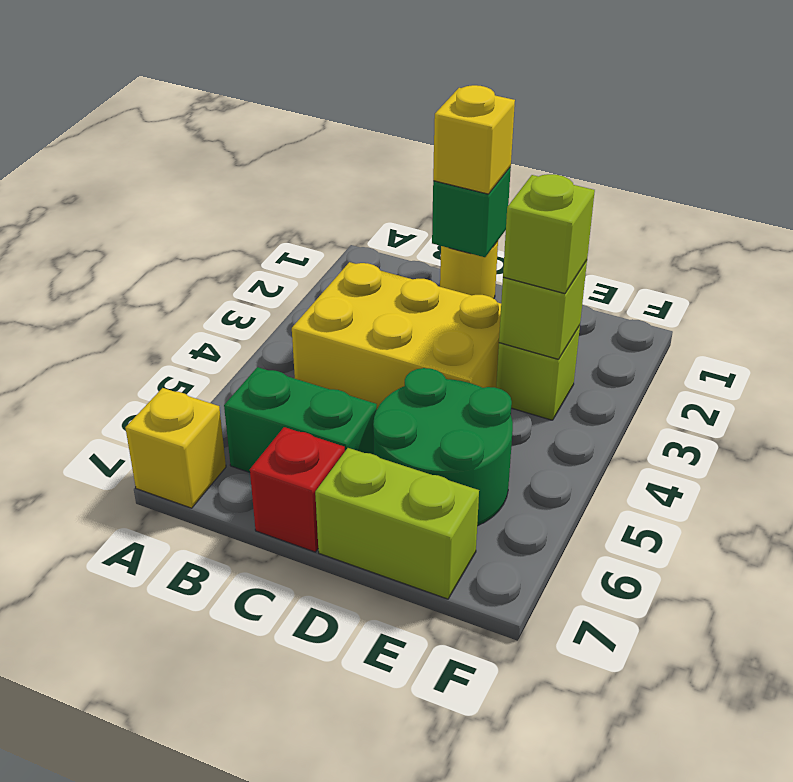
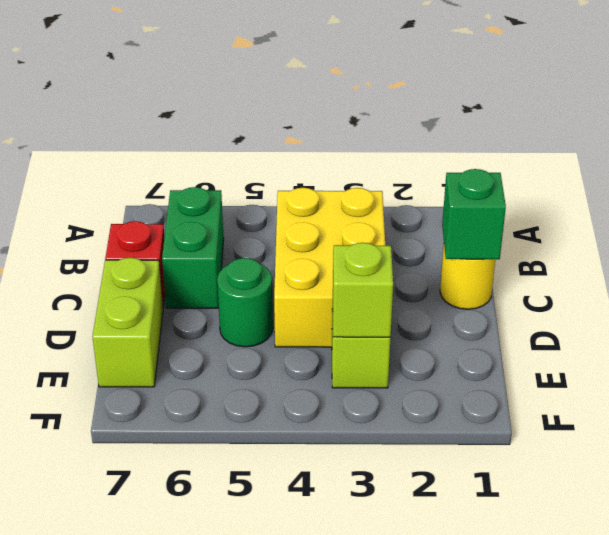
yellow 1x1 brick [125,388,226,508] -> none
yellow 1x1 brick [433,85,515,194] -> none
green 2x2 round brick [373,368,513,526] -> green 1x1 round brick [217,258,273,347]
lime 1x1 brick [503,174,595,294] -> none

